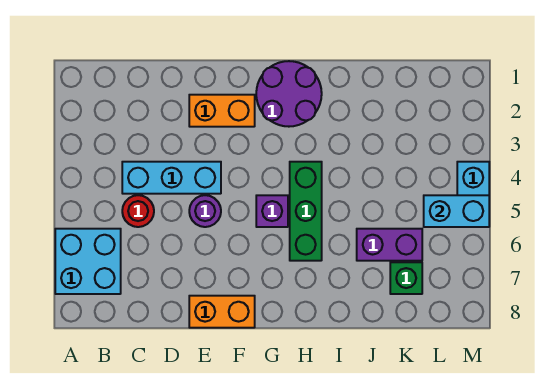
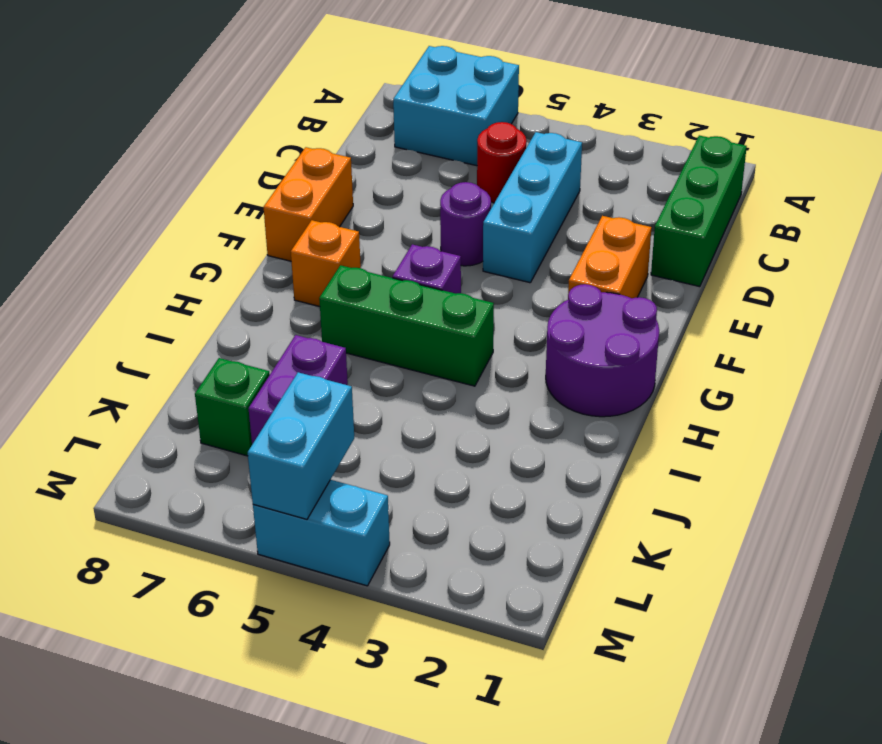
none -> green 1x3 brick [651,135,747,287]
none -> orange 1x1 brick [291,220,361,307]

